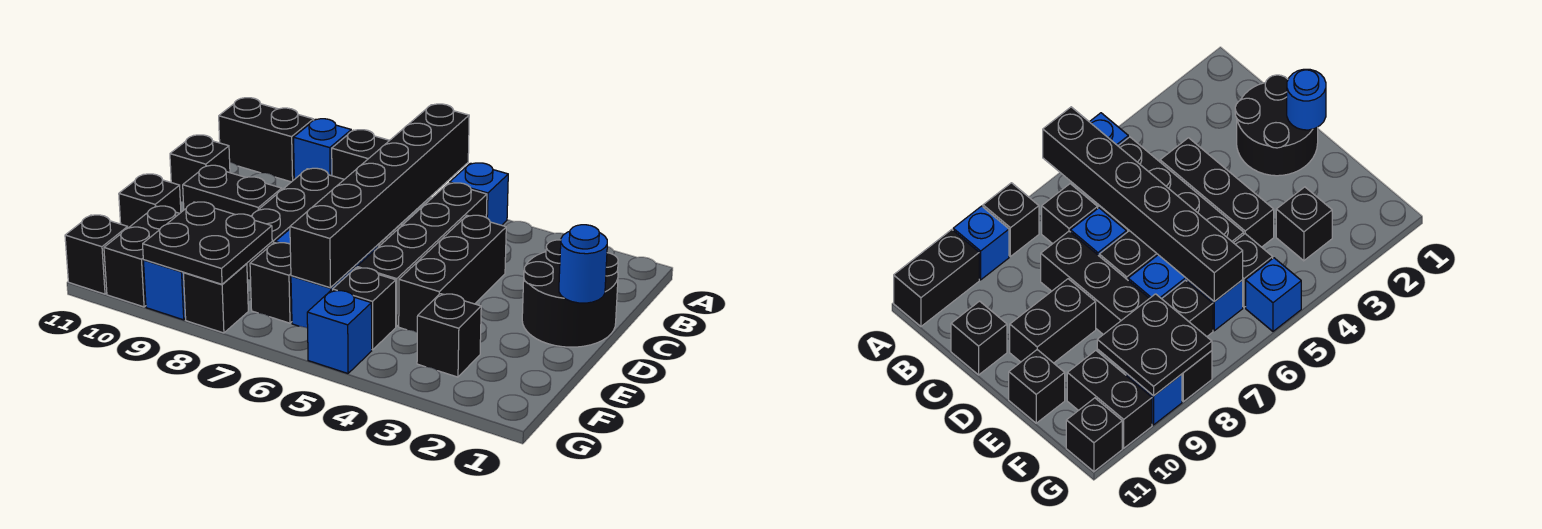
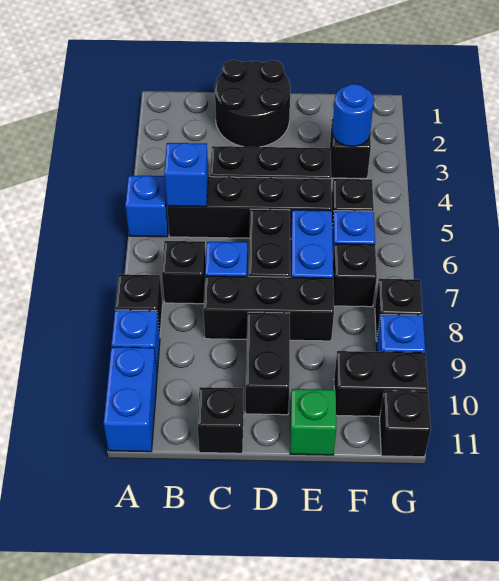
black 1x6 brick [290,104,469,288] -> none
black 1x2 brick [219,98,314,182] -> blue 1x2 brick [104,347,157,452]
blue 1x1 round brick [559,225,607,303] -> blue 1x1 round brick moved to [332,84,374,147]
black 1x1 brick [119,174,181,228] -> green 1x1 brick [290,389,336,455]
black 2x2 plate [143,202,272,284] -> none
blue 1x1 brick [307,290,372,373] -> blue 1x1 brick moved to [164,143,208,207]

